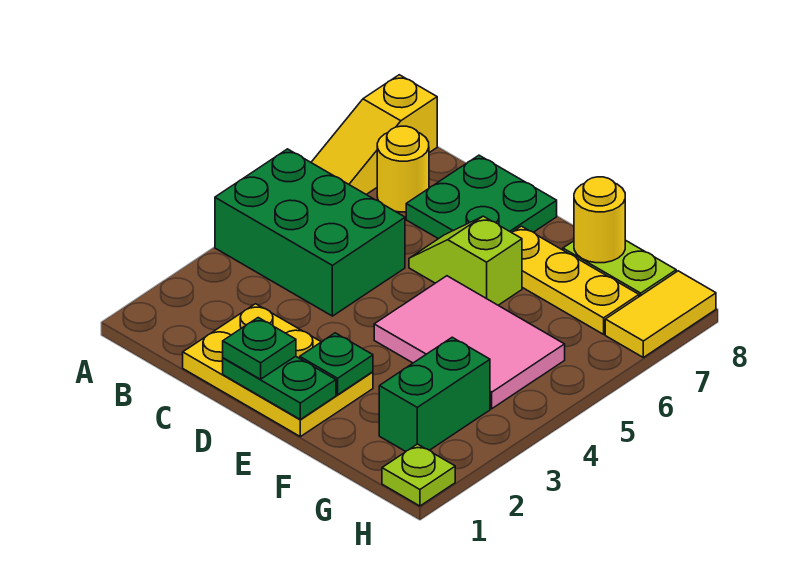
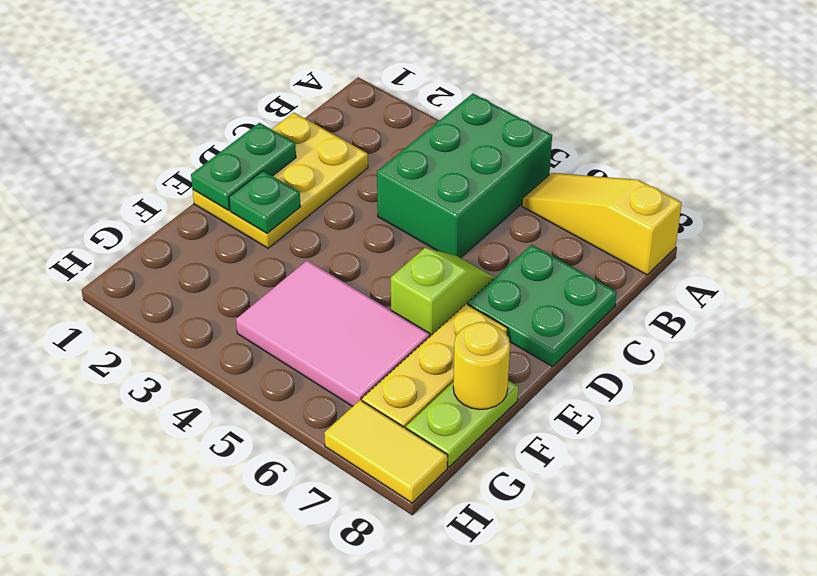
yellow 1x1 round brick [377,126,429,212] -> none
green 1x1 plate [223,318,296,379] -> none
pink 2x3 tile [374,276,565,409] -> pink 2x3 tile turned to [236,261,430,406]
green 1x2 brick [379,337,490,451] -> none
lime 1x1 plate [382,444,455,506] -> none

